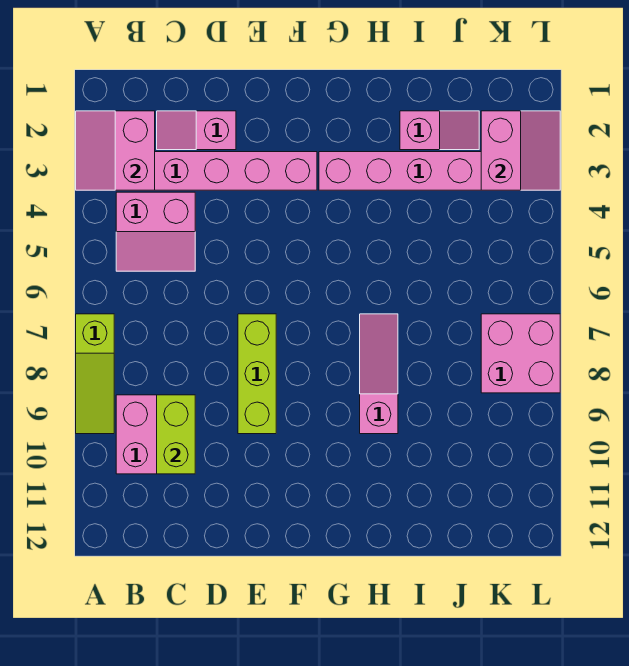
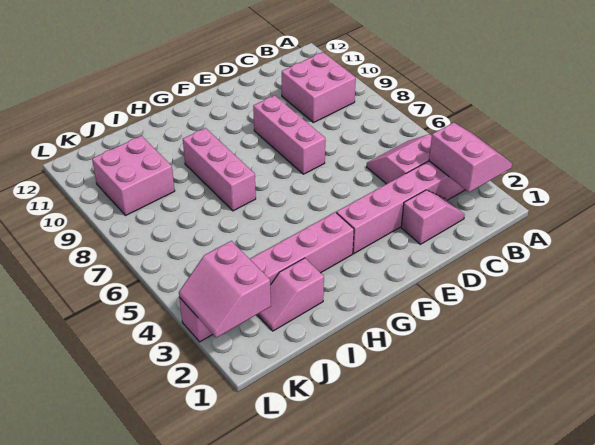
lime 1x3 slope [76,314,114,434] -> none
lime 1x2 brick [157,395,195,474] -> none
lime 1x3 brick [238,314,276,434] -> pink 1x3 brick [253,95,325,174]
pink 1x3 slope [360,314,398,434] -> pink 1x3 brick [183,128,256,211]
pink 2x2 brick [481,314,560,393] -> pink 2x2 brick moved to [92,136,175,215]

